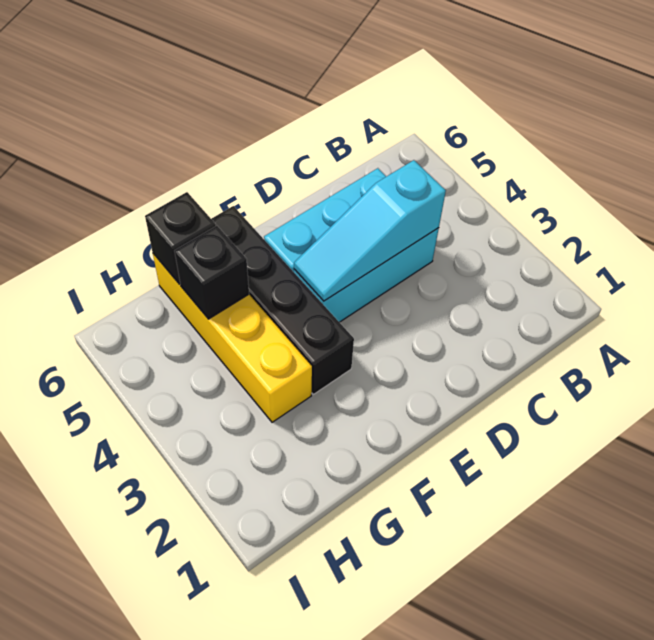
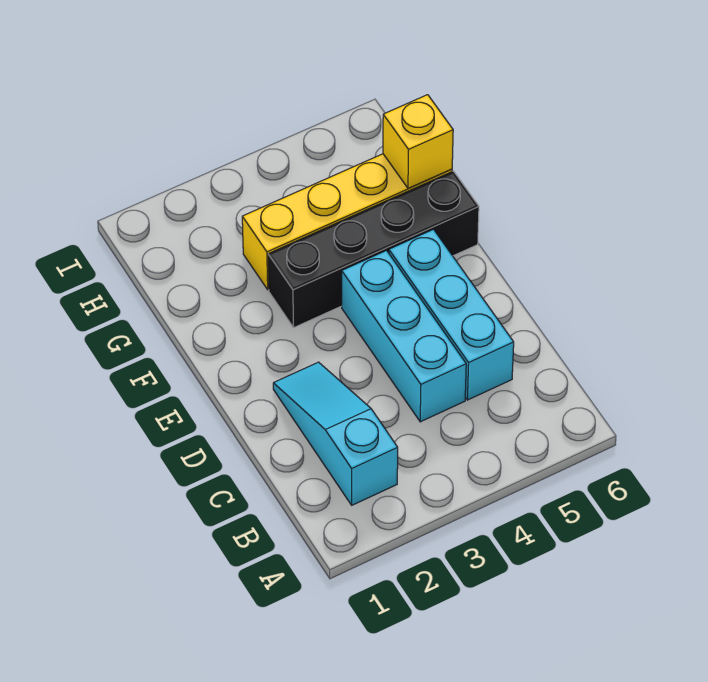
cyan 1x3 slope [294,160,446,301] -> cyan 1x3 slope moved to [273,362,398,505]
black 1x1 brick [174,226,249,319] -> none
black 1x1 brick [145,192,216,284] -> yellow 1x1 brick [383,95,453,189]

